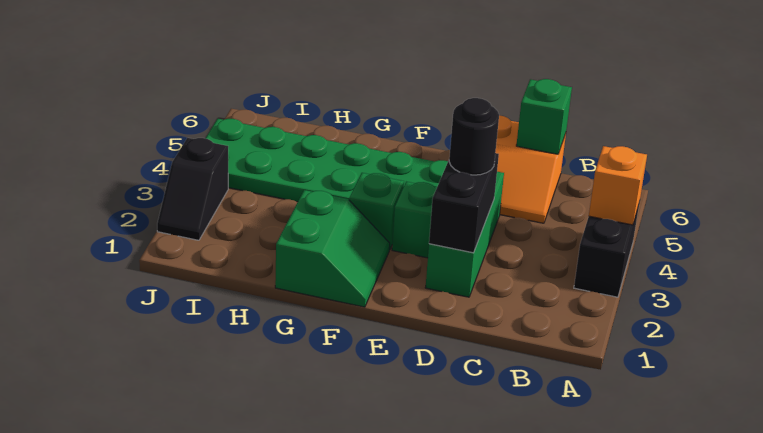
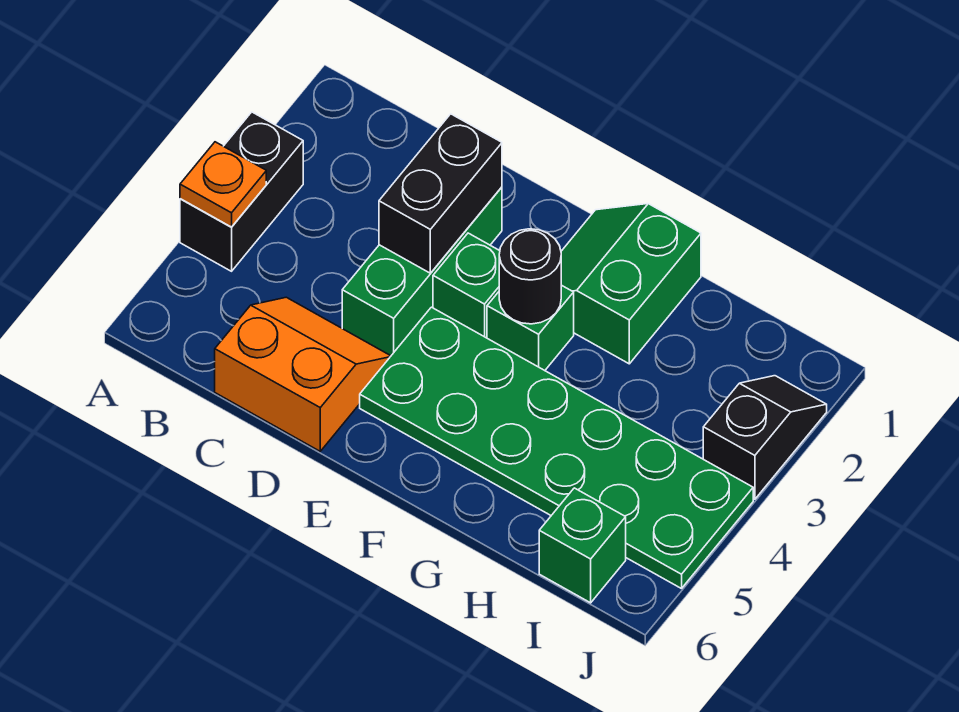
orange 1x1 brick [589,146,647,225] -> orange 1x1 plate [180,142,266,227]
green 1x1 brick [516,79,572,154] -> green 1x1 brick moved to [539,488,626,603]
black 1x1 round brick [449,98,499,175] -> black 1x1 round brick moved to [499,229,561,324]

